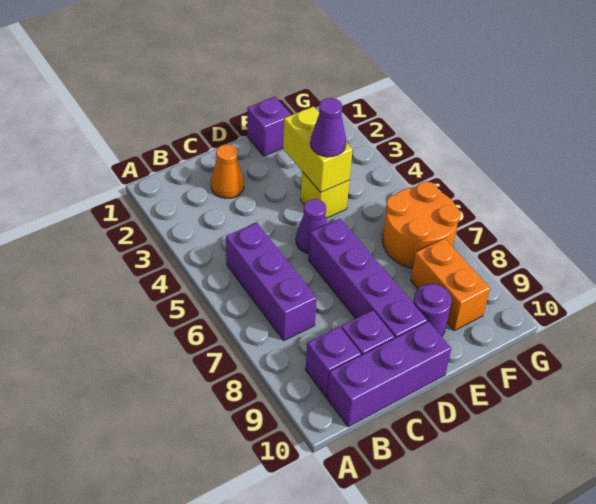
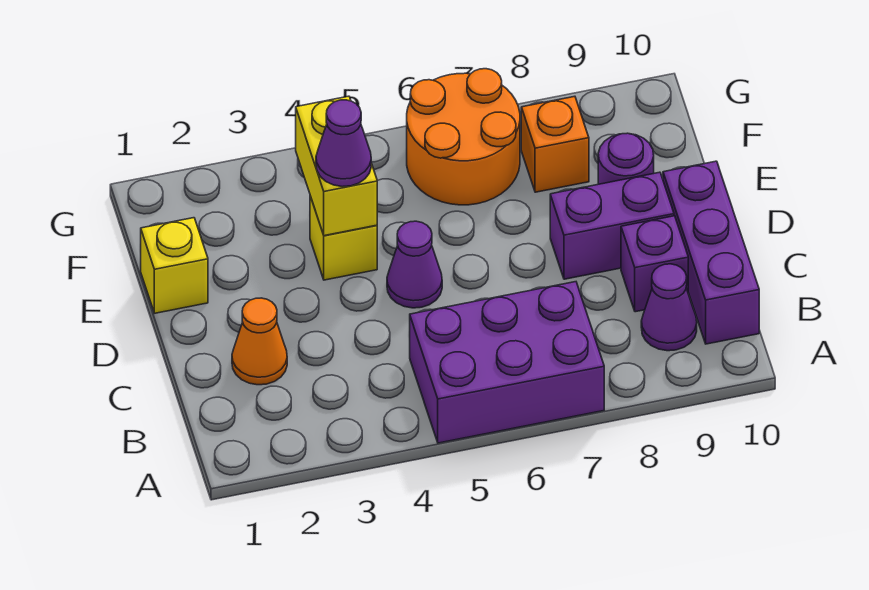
purple 1x3 brick [226,223,317,340] -> purple 2x3 brick [410,282,604,443]
purple 1x1 brick [305,327,361,397] -> purple 1x1 cone [641,264,697,351]
purple 1x4 brick [309,219,427,338] -> purple 1x2 brick [550,172,674,279]
purple 1x1 brick [247,97,291,156] -> yellow 1x1 brick [141,218,208,313]
yellow 1x2 brick [283,106,353,192] -> yellow 1x2 brick turned to [296,96,377,236]
orange 1x2 brick [411,239,490,331] -> orange 1x1 brick [521,96,589,192]

